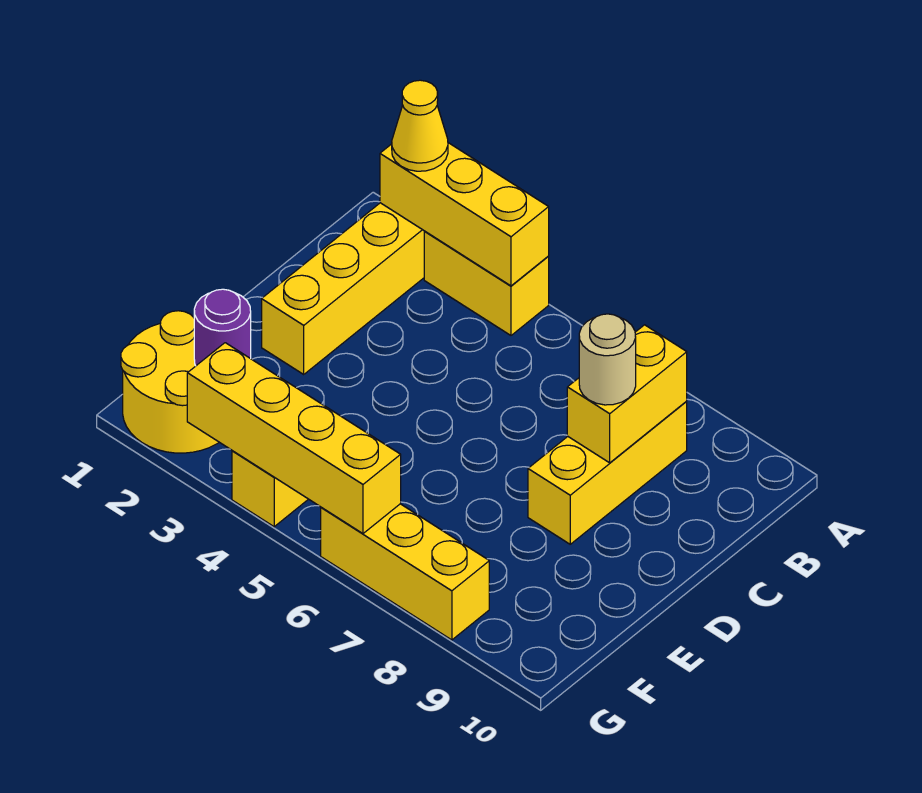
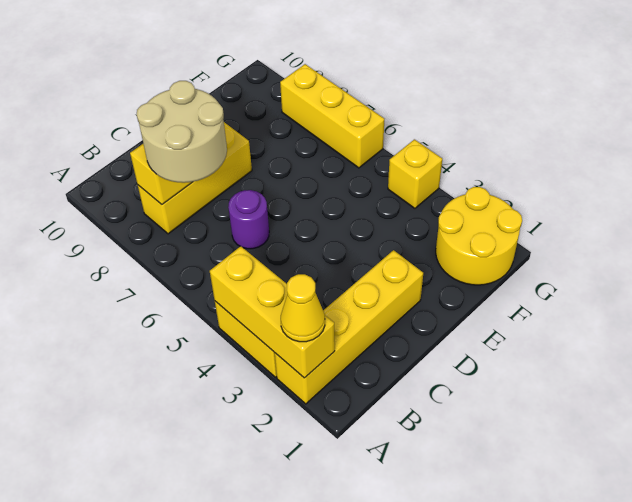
tan 1x1 round brick [579,314,636,405] -> tan 2x2 round brick [137,81,227,183]
purple 1x1 round brick [194,289,251,366] -> purple 1x1 round brick moved to [228,190,269,249]
yellow 1x4 brick [187,343,401,534] -> none

